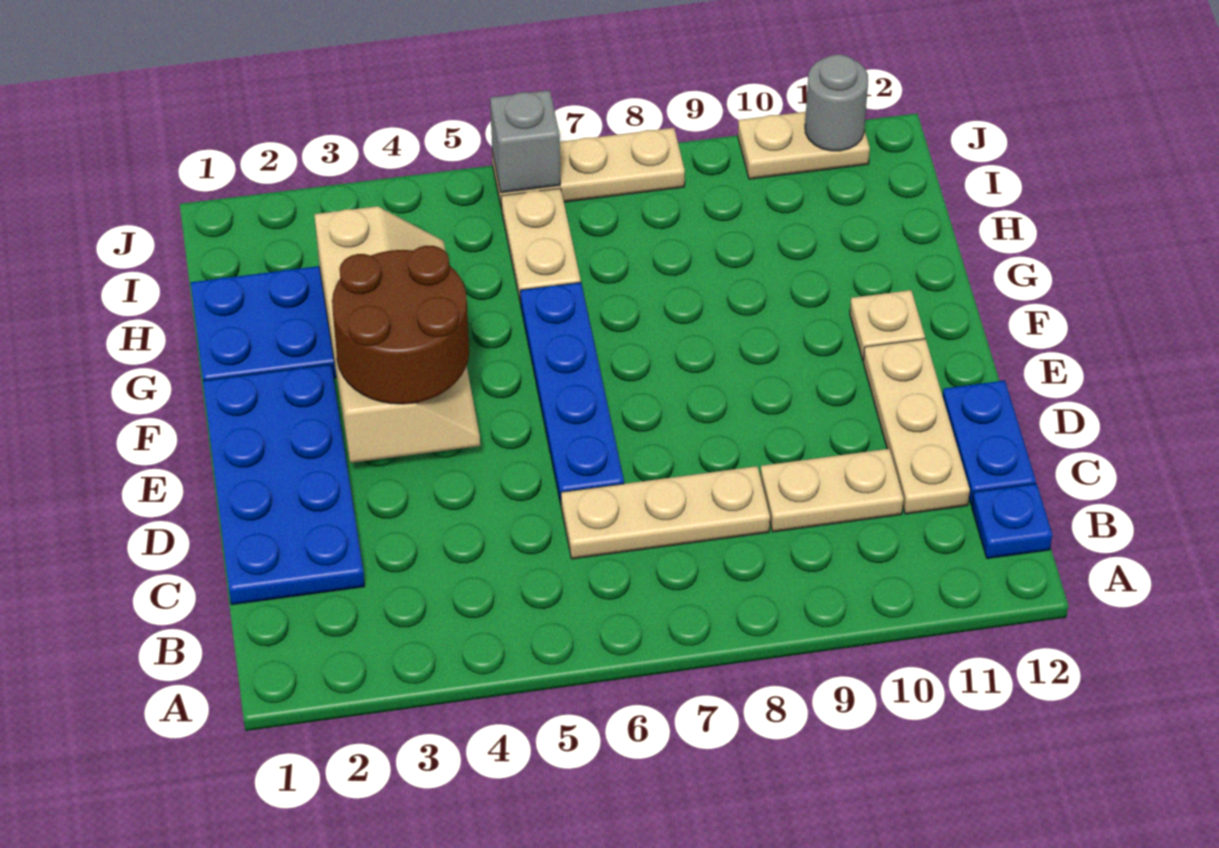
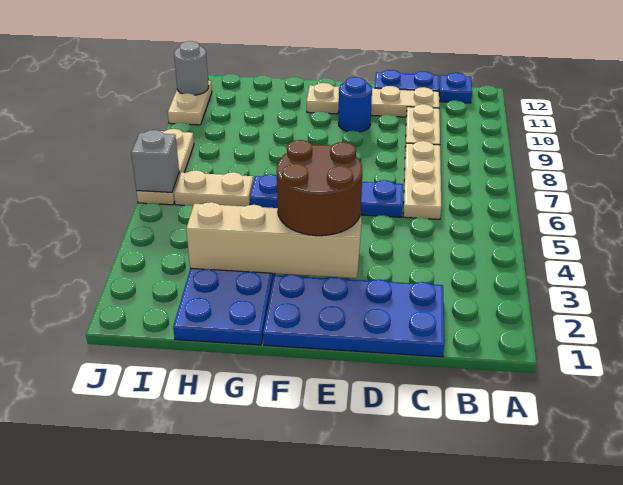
none -> blue 1x1 round brick [338,77,372,132]

